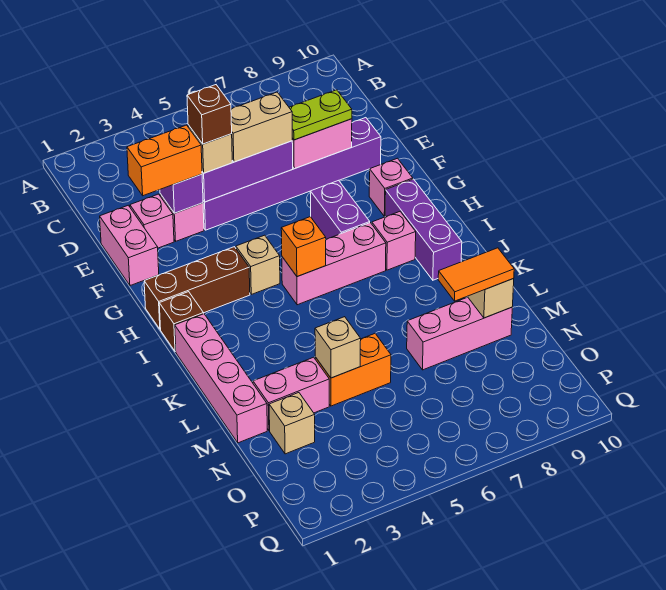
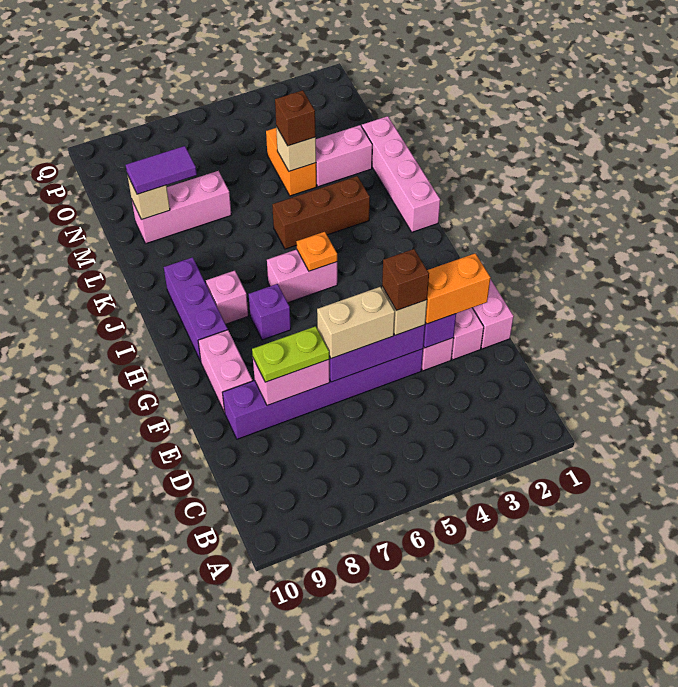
purple 1x2 brick [310,180,370,239] -> purple 1x1 brick [249,284,291,340]
pink 1x1 brick [369,158,413,217] -> pink 1x2 brick [198,330,253,413]
brown 1x3 brick [144,247,250,329] -> brown 1x3 brick moved to [272,176,370,249]
tan 1x1 brick [236,235,280,294] -> none
brown 1x1 brick [159,292,204,352] -> brown 1x1 brick moved to [275,90,316,146]
pink 1x3 brick [282,223,386,305] -> pink 1x2 brick [267,249,337,303]
orange 1x1 brick [281,217,326,277] -> orange 1x1 plate [296,232,337,271]
orange 1x2 brick [315,334,391,406] -> orange 1x2 brick turned to [266,128,316,196]
orange 1x2 tile [438,248,514,301] -> purple 1x2 tile [126,146,197,194]
tan 1x1 brick [269,393,315,454] -> none

